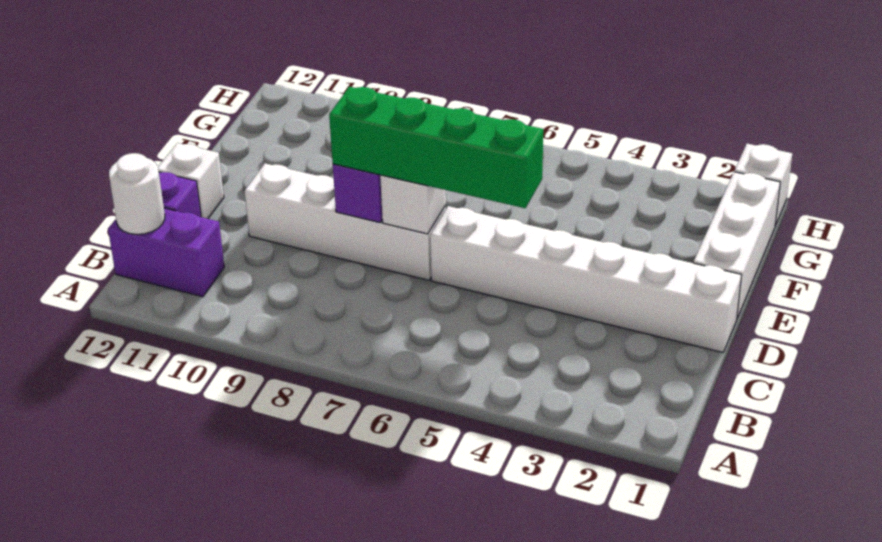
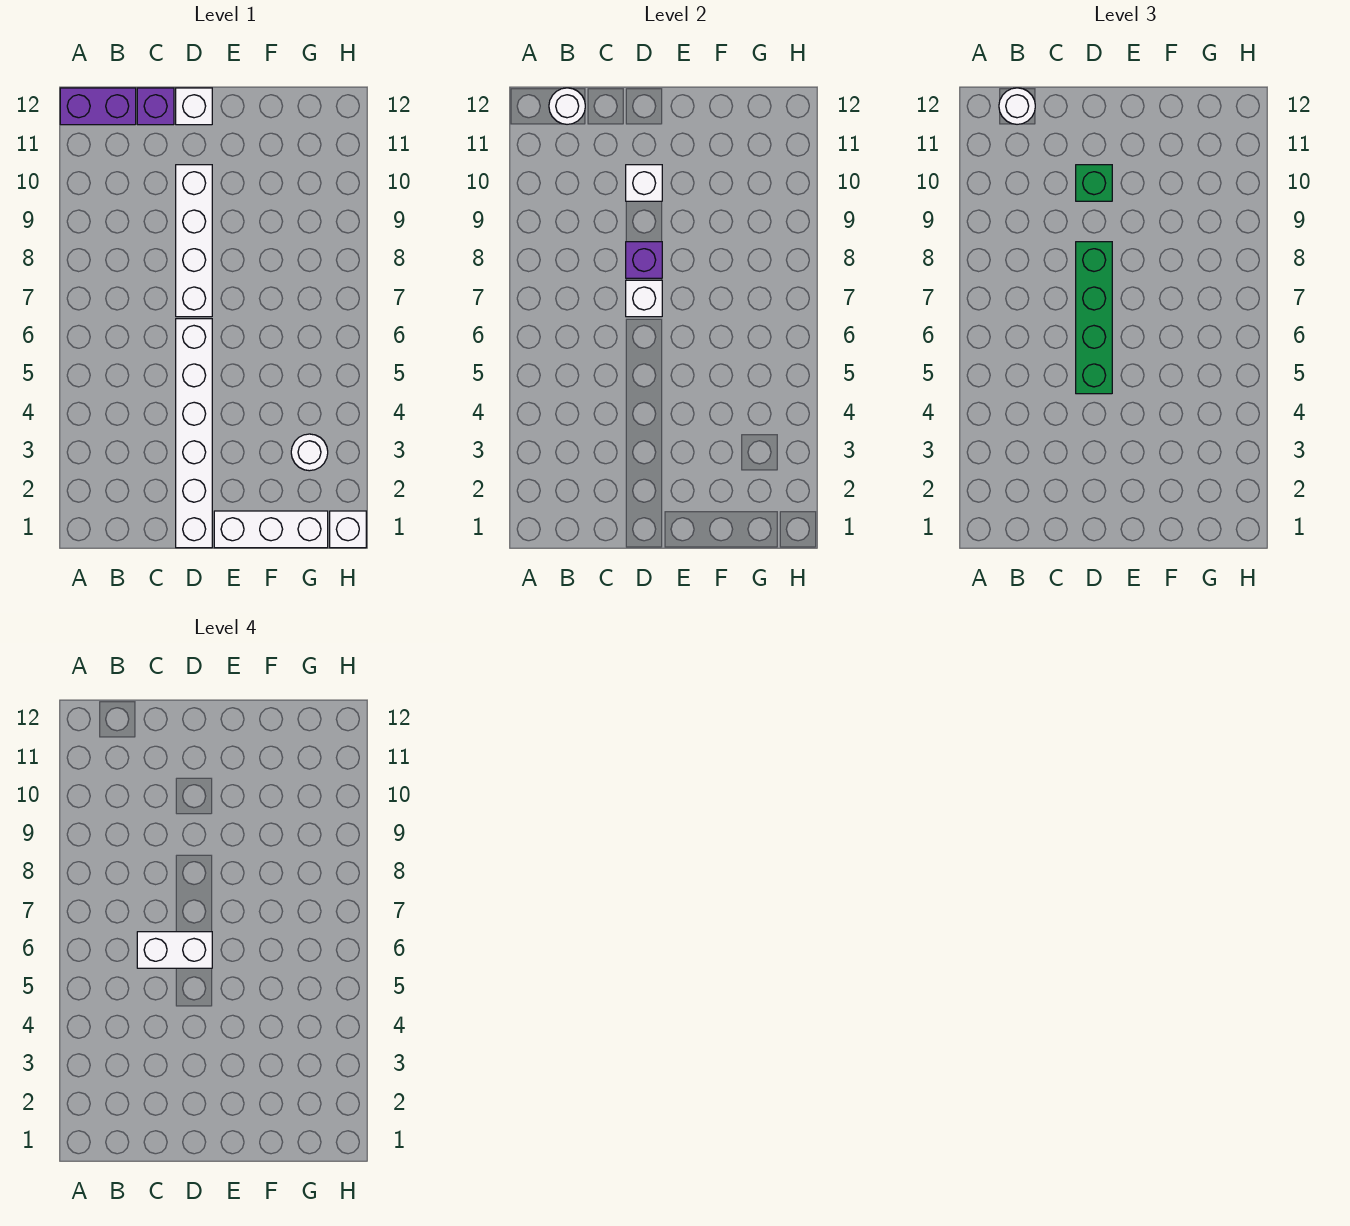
purple 1x2 brick [108,208,224,297] -> purple 1x2 brick turned to [60,88,136,125]
none -> white 1x1 round brick [999,88,1035,124]
none -> white 1x2 brick [137,932,212,968]
none -> white 1x1 brick [626,165,662,201]
none -> green 1x1 brick [1076,165,1112,201]
none -> white 1x1 round brick [291,434,328,471]

